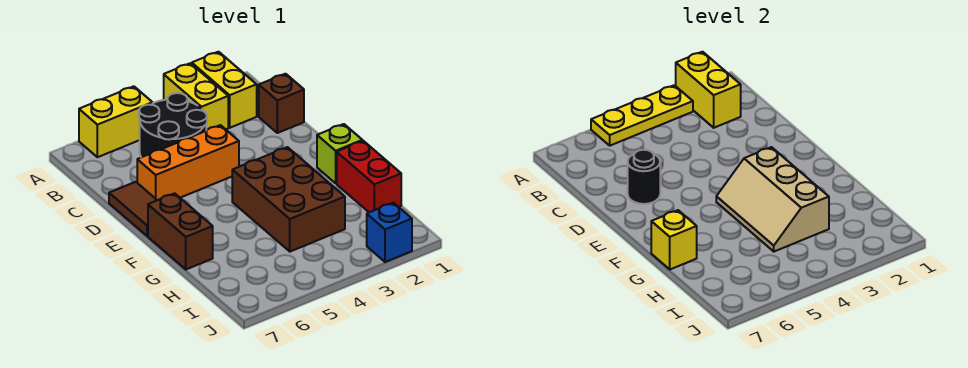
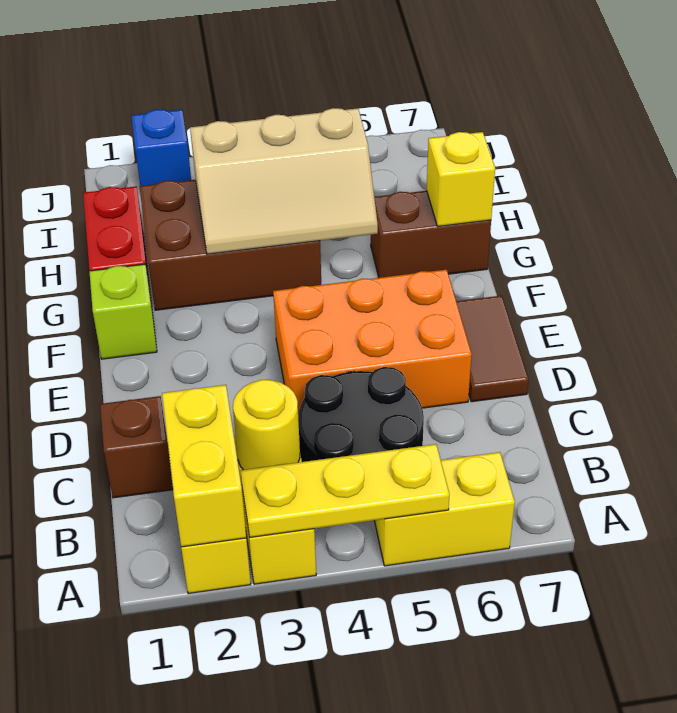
none -> yellow 1x1 round brick [233,380,300,470]
orange 1x3 brick [137,125,239,200] -> orange 2x3 brick [273,270,472,413]
black 1x1 round brick [628,150,660,204] -> none
brown 2x3 brick [232,147,345,252] -> brown 2x3 brick turned to [140,180,321,310]
tan 2x3 slope [716,147,829,252] -> tan 2x3 slope turned to [190,108,378,254]
brown 1x2 brick [148,193,213,269] -> brown 1x2 brick turned to [371,191,491,278]

